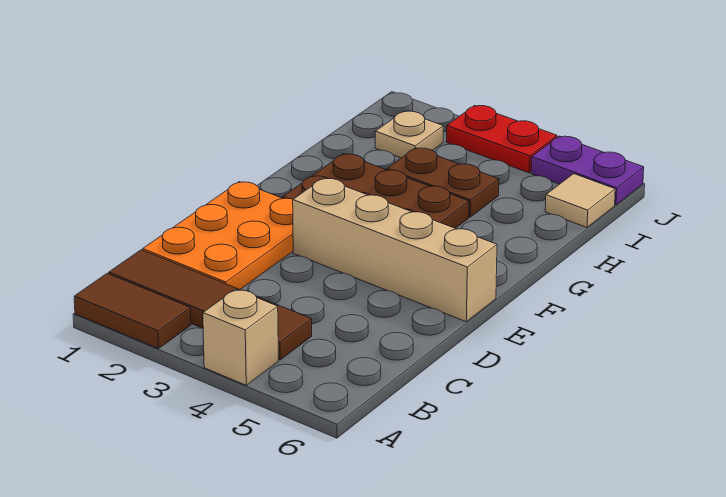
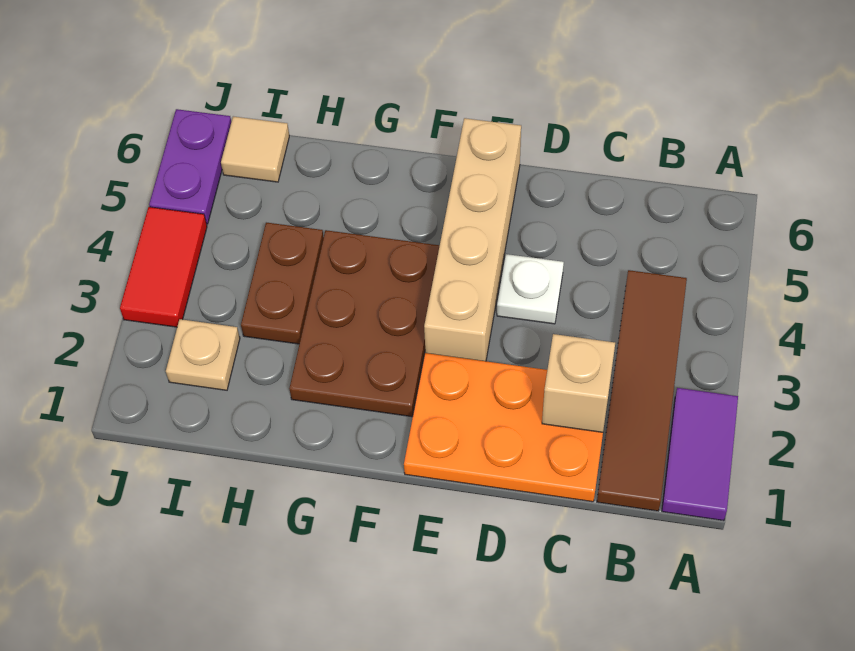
brown 1x2 tile [74,273,191,349] -> purple 1x2 tile [662,388,738,521]
tan 1x1 brick [203,289,278,385] -> tan 1x1 brick moved to [542,334,615,432]
none -> white 1x1 plate [497,254,564,324]
red 1x2 plate [447,106,557,173] -> red 1x2 tile [120,207,207,327]

